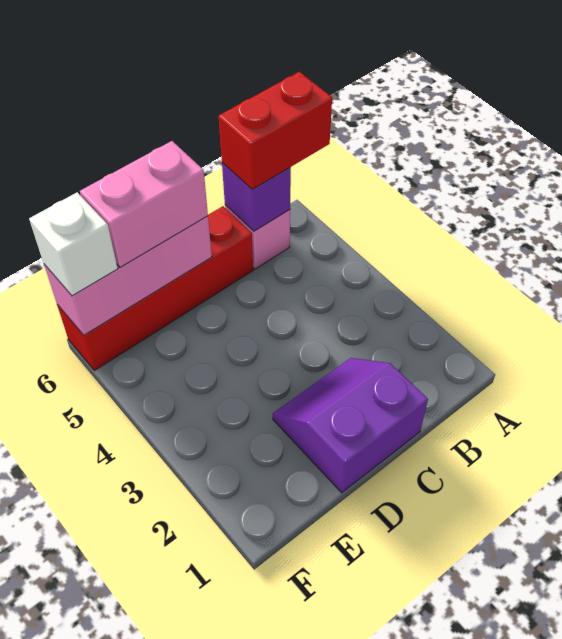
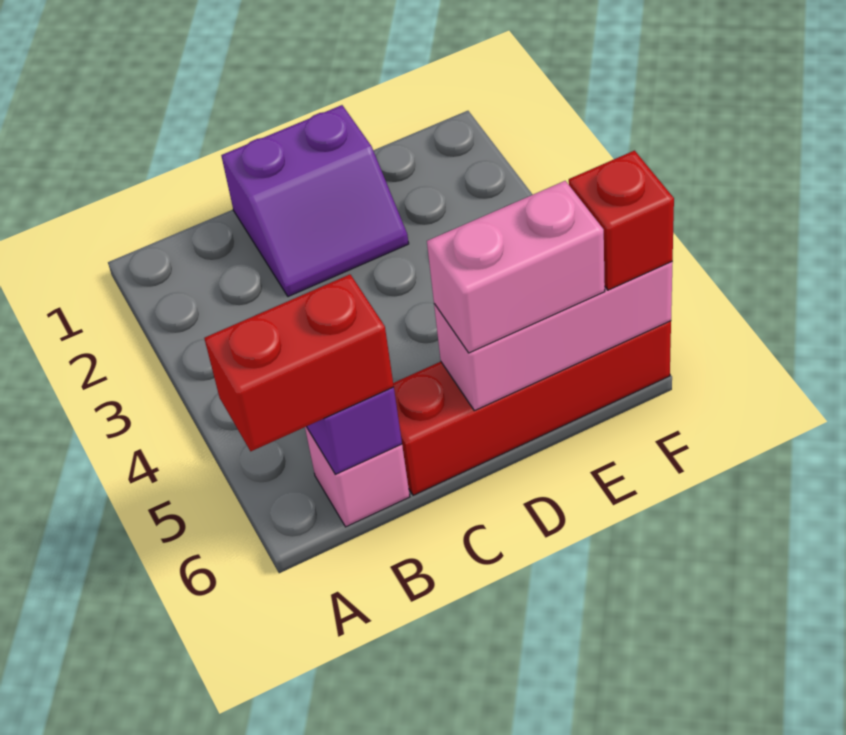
white 1x1 brick [29,192,118,296] -> red 1x1 brick [569,151,674,290]

